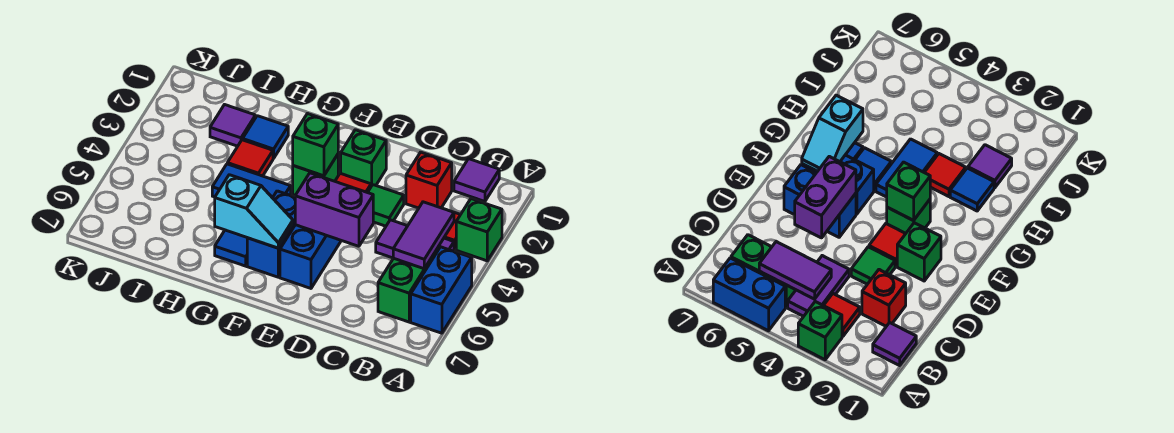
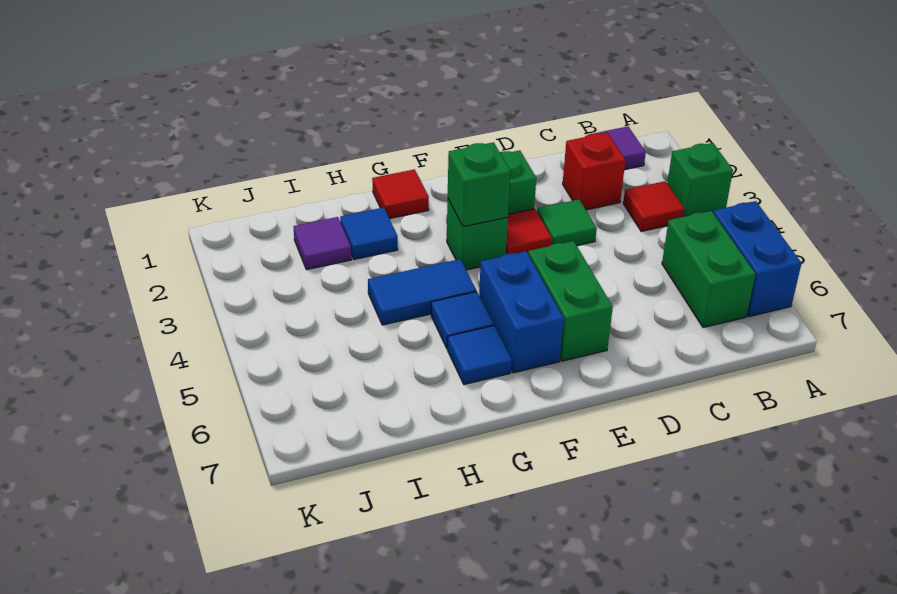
purple 1x2 tile [376,220,454,258] -> none
purple 1x2 tile [393,202,454,269] -> none
purple 1x2 brick [295,173,373,246] -> none
blue 1x2 brick [280,225,341,288] -> green 1x2 brick [528,241,613,361]
cyan 1x2 slope [215,175,293,248] -> none
red 1x1 tile [227,140,273,176] -> red 1x1 tile moved to [372,169,429,219]

